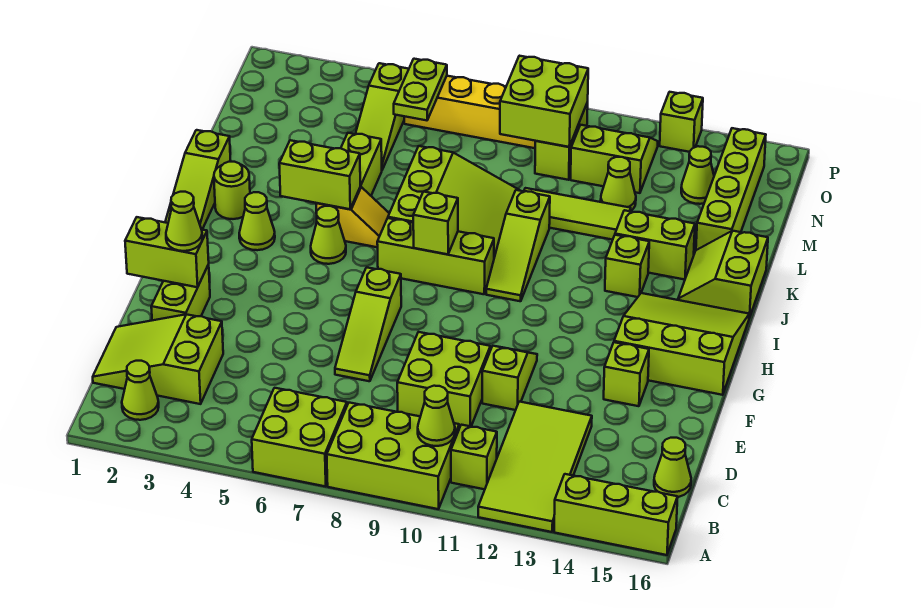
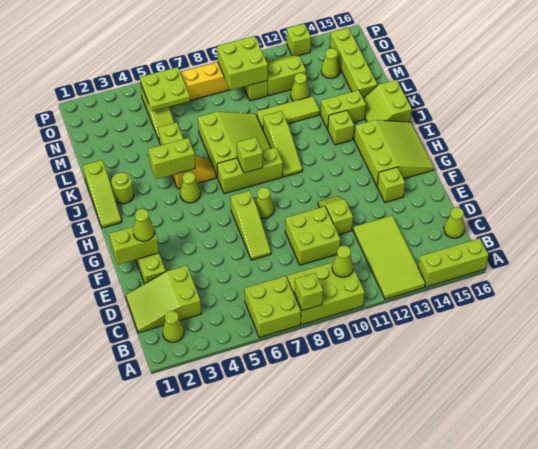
lime 1x1 brick [451,425,497,489] -> lime 1x1 brick moved to [295,273,323,311]
lime 3x3 slope [614,293,749,395] -> lime 3x3 slope turned to [354,120,434,186]
lime 1x1 cone [239,192,275,250] -> lime 1x1 cone moved to [255,188,274,218]
lime 1x2 plate [394,59,447,120] -> lime 2x2 plate [140,67,190,111]

